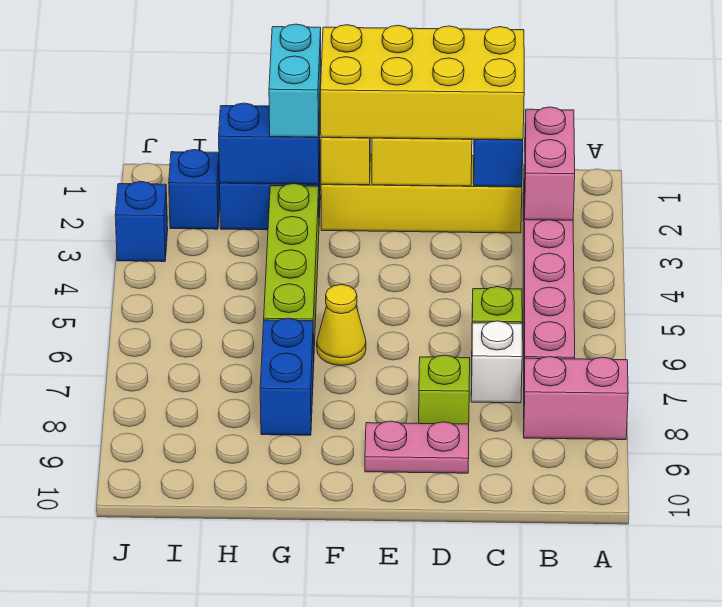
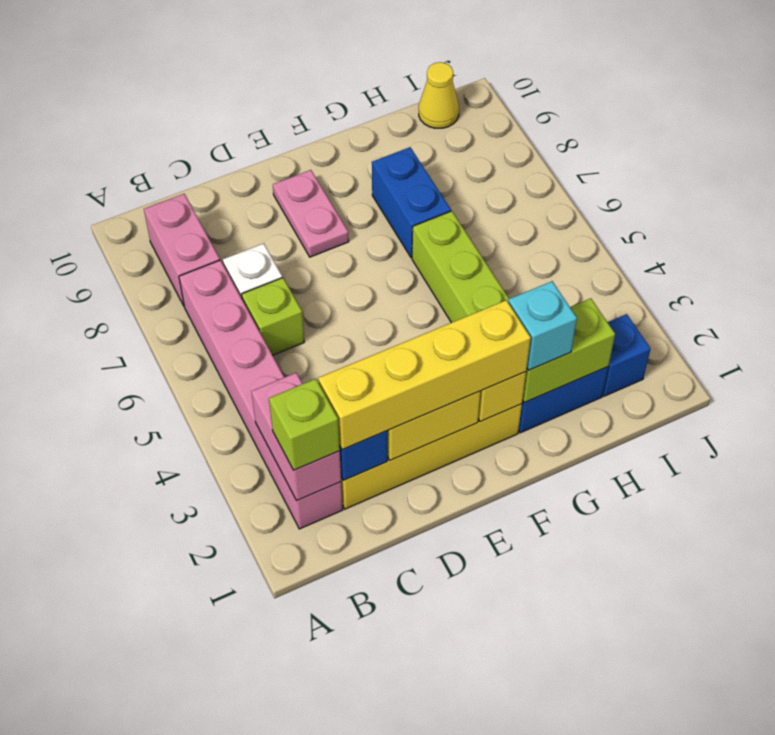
pink 1x2 brick [524,357,628,440] -> pink 1x2 brick turned to [144,194,220,306]
yellow 2x4 brick [321,25,524,140] -> yellow 1x4 brick [318,300,531,450]
lime 1x1 brick [419,355,470,424] -> lime 1x1 brick moved to [269,379,340,470]
pink 1x2 plate [365,421,469,473] -> pink 1x2 plate turned to [273,170,349,257]
yellow 1x1 cone [317,285,366,366] -> yellow 1x1 cone moved to [419,62,459,128]
cyan 1x2 brick [269,24,321,137] -> cyan 1x1 brick [508,281,577,370]
blue 1x2 brick [219,103,320,184] -> lime 1x2 brick [522,298,615,403]
blue 1x1 brick [115,181,168,262] -> none

